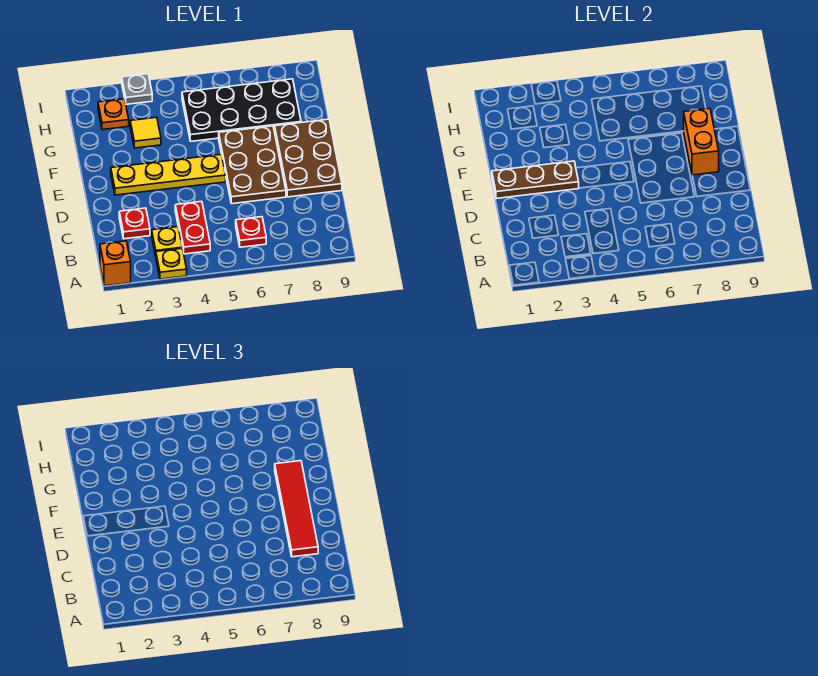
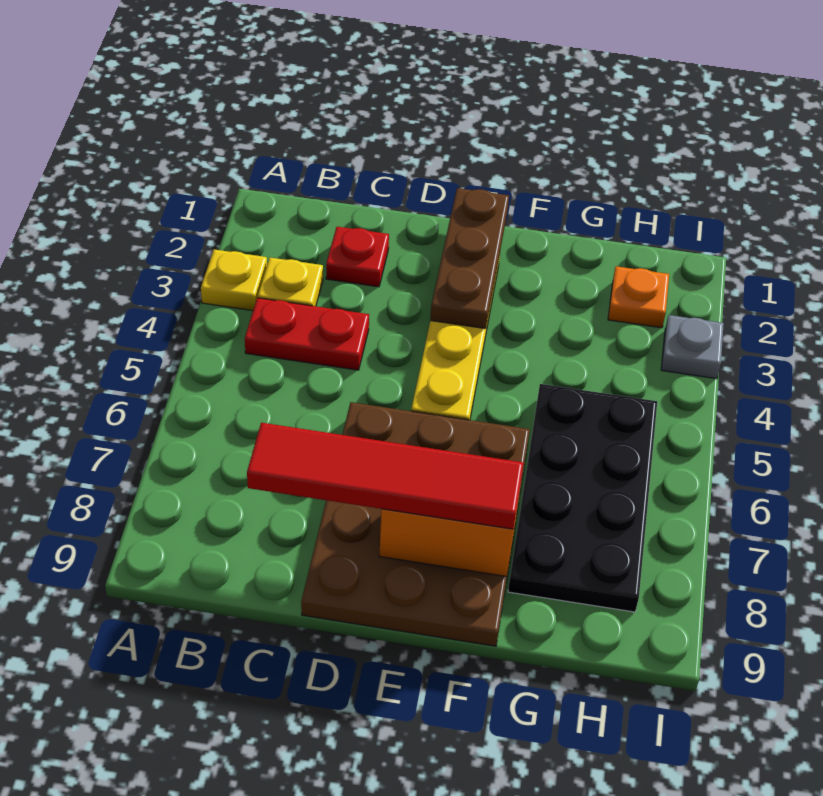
orange 1x1 brick [100,241,131,286] -> none
red 1x1 plate [236,217,266,247] -> none
yellow 1x1 tile [130,117,161,148] -> none

